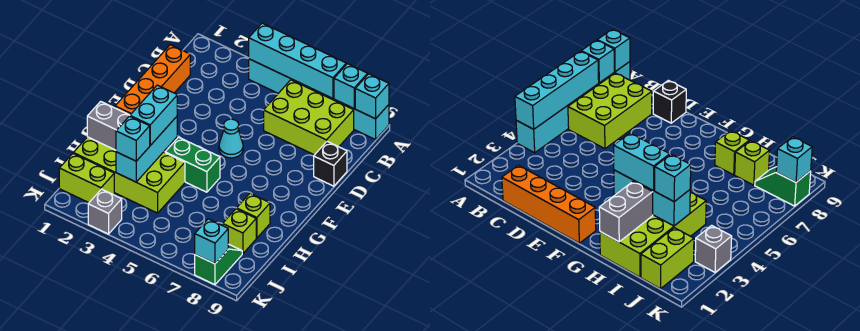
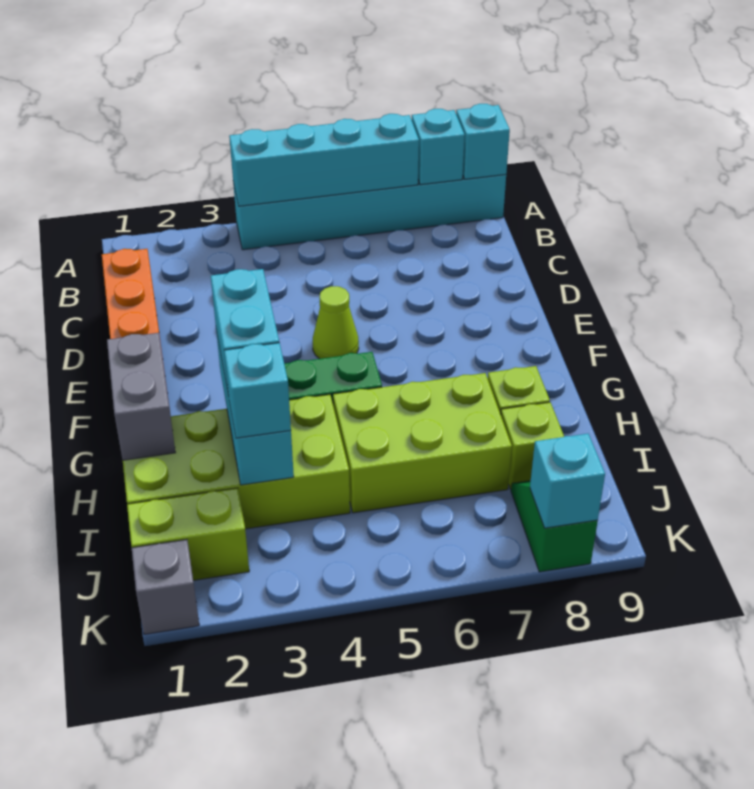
lime 2x3 brick [264,80,354,155] -> lime 2x3 brick moved to [333,373,512,513]
black 1x1 brick [314,142,347,186] -> none
cyan 1x1 cone [219,119,243,158] -> lime 1x1 cone [313,286,359,359]
grey 1x2 brick [87,101,130,150] -> grey 1x2 brick turned to [107,333,176,460]
grey 1x1 brick [88,189,122,234] -> grey 1x1 brick moved to [132,540,199,634]

